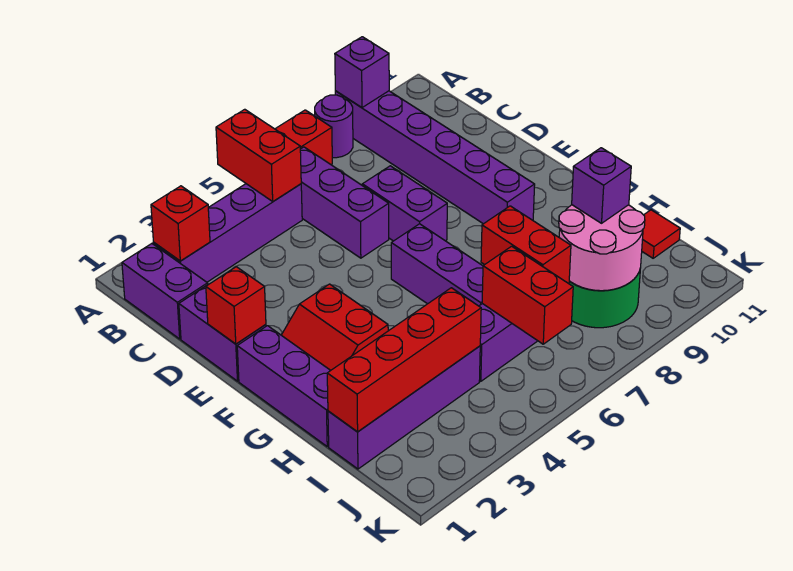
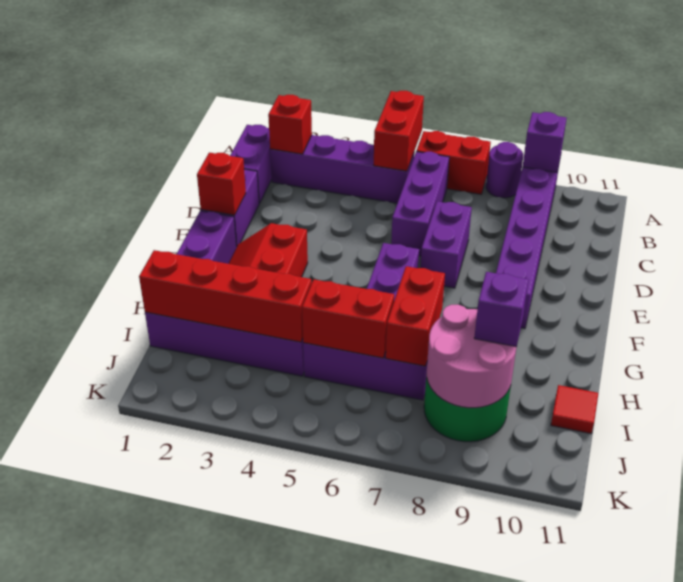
red 1x2 brick [482,246,573,344] -> red 1x2 brick turned to [302,280,394,358]

